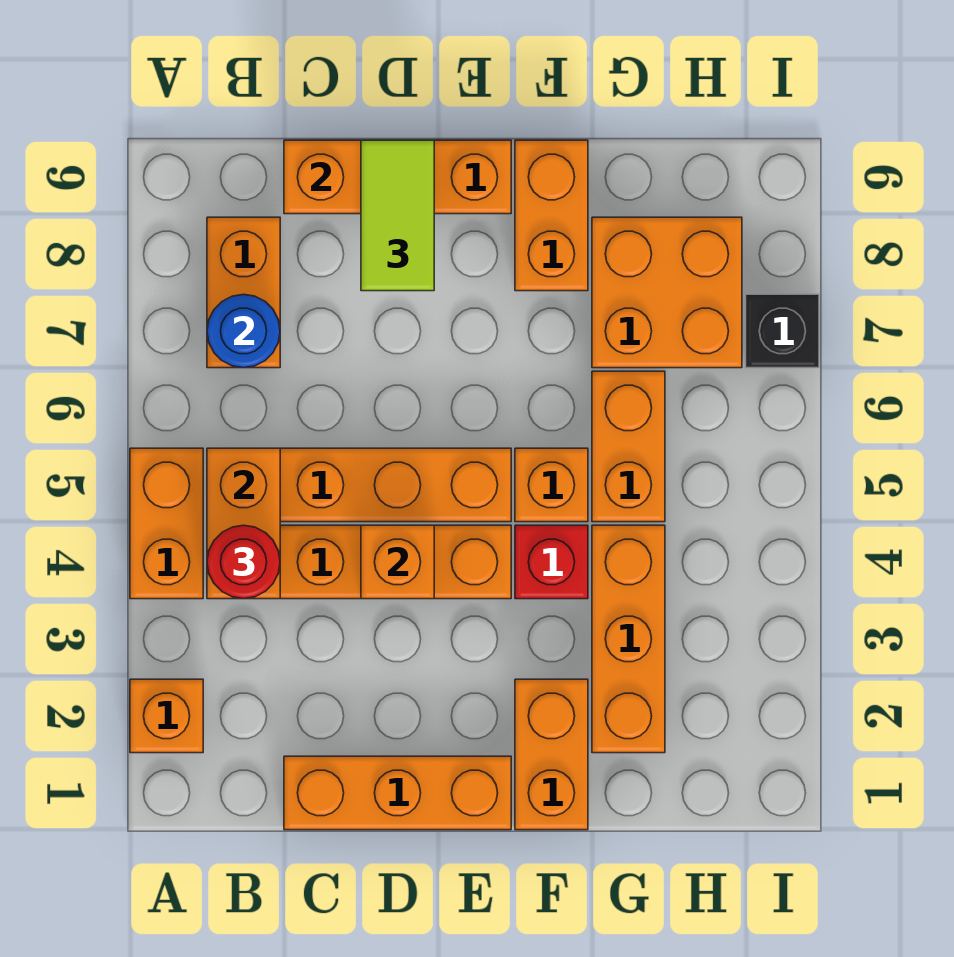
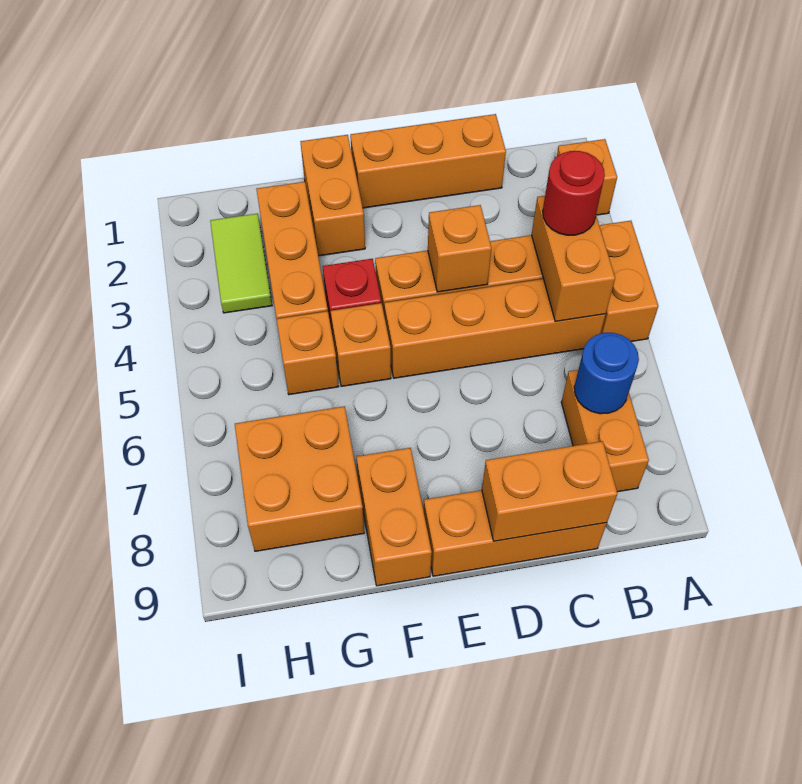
lime 1x2 tile [361,140,434,291] -> lime 1x2 tile moved to [210,213,272,313]
orange 1x2 brick [592,371,665,522] -> orange 1x1 brick [277,311,339,395]
black 1x1 brick [746,294,819,368] -> none

